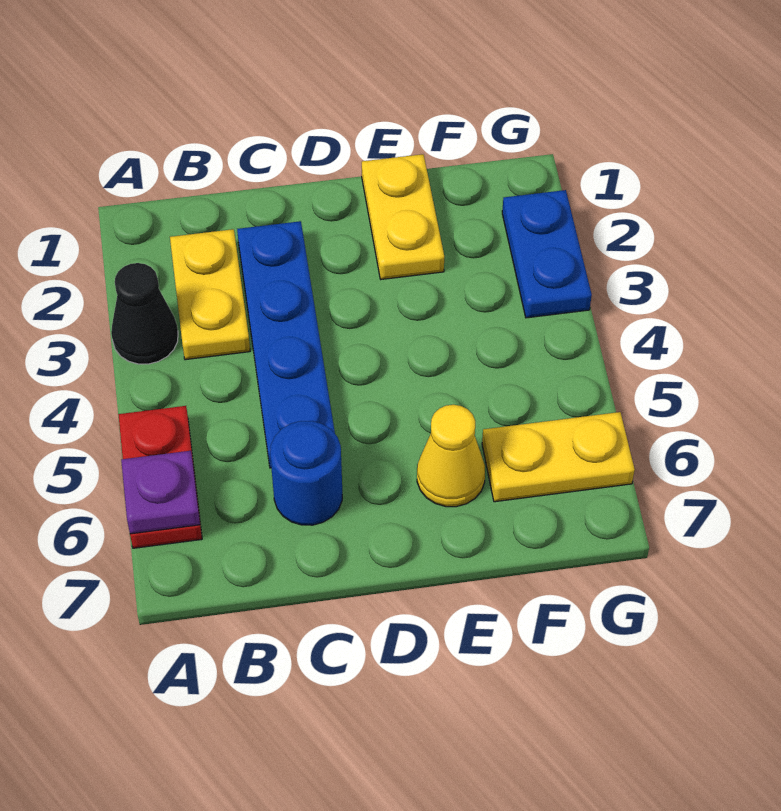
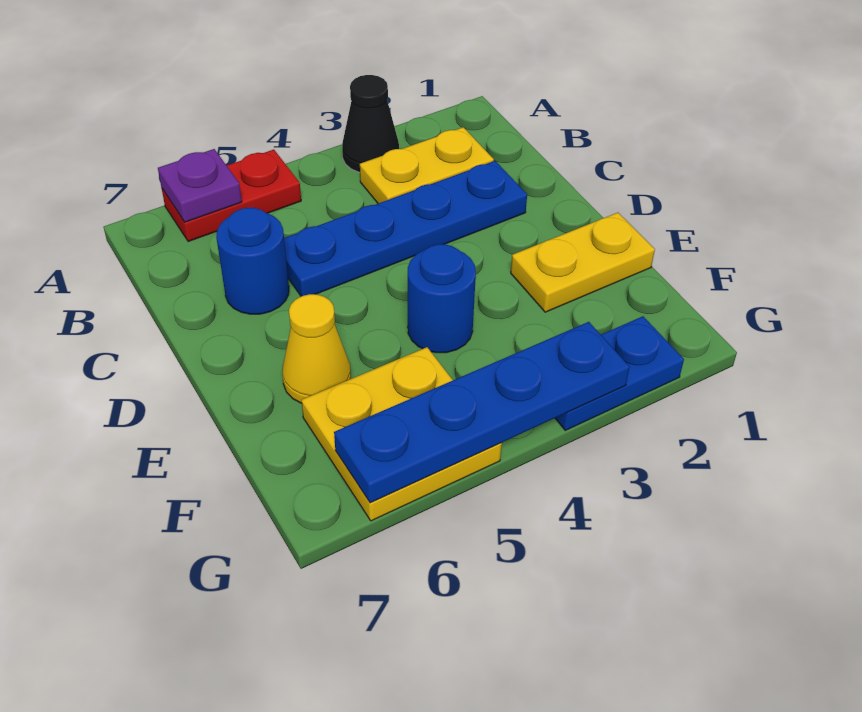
none -> blue 1x1 round brick [408,244,476,353]
yellow 1x2 plate [482,412,635,502] -> yellow 2x2 plate [302,347,502,521]
none -> blue 1x4 plate [334,322,629,503]

